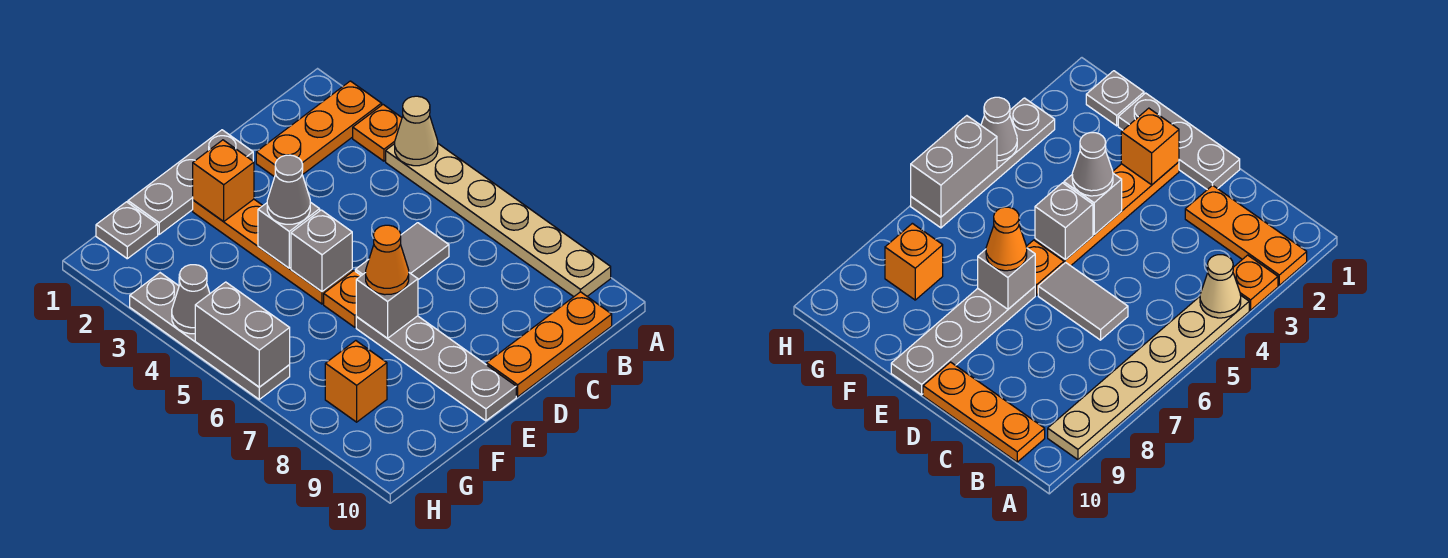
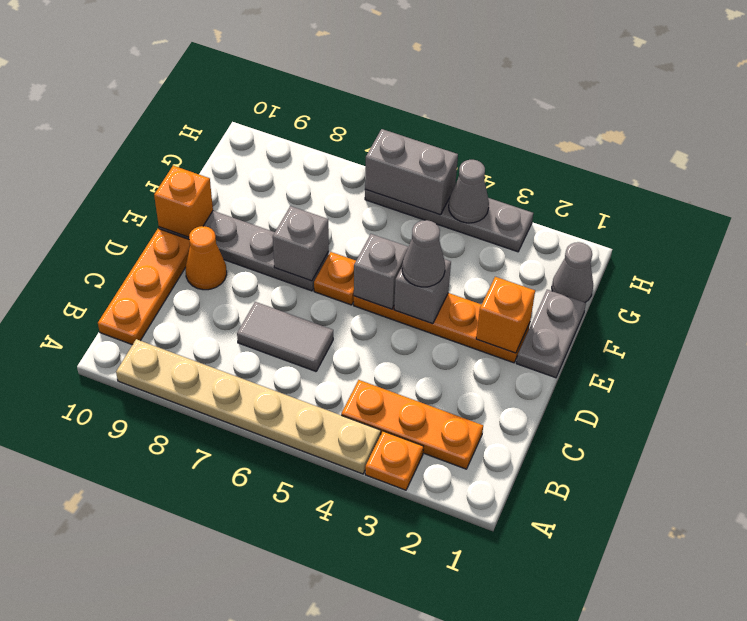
orange 1x3 plate [256,81,382,177] -> orange 1x3 plate turned to [341,380,483,469]
tan 1x1 cone [395,96,438,166] -> none
grey 1x2 tile [355,223,449,280] -> grey 1x2 tile turned to [237,302,333,371]
grey 1x3 plate [128,130,253,234] -> grey 1x2 plate [516,290,586,378]
orange 1x1 cone [366,225,409,295] -> orange 1x1 cone moved to [186,226,227,290]
grey 1x1 plate [96,202,158,259] -> grey 1x1 cone [552,242,593,302]
orange 1x1 brick [325,341,387,422] -> orange 1x1 brick moved to [154,166,213,237]

